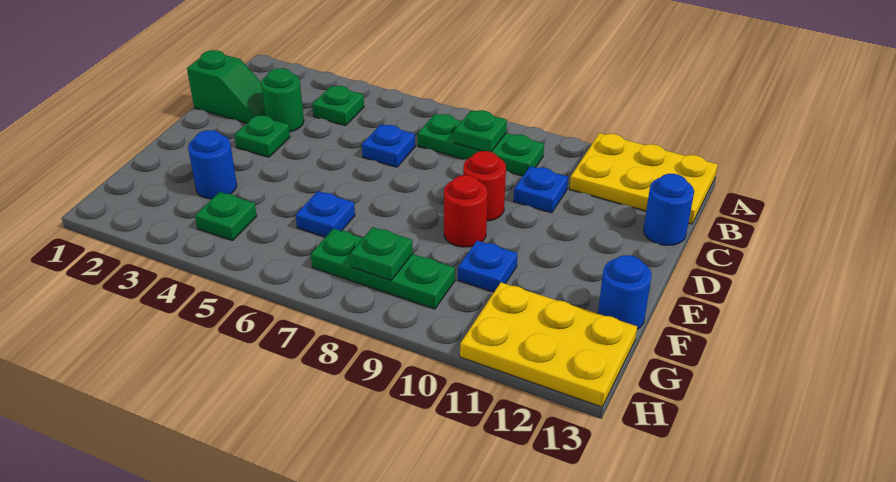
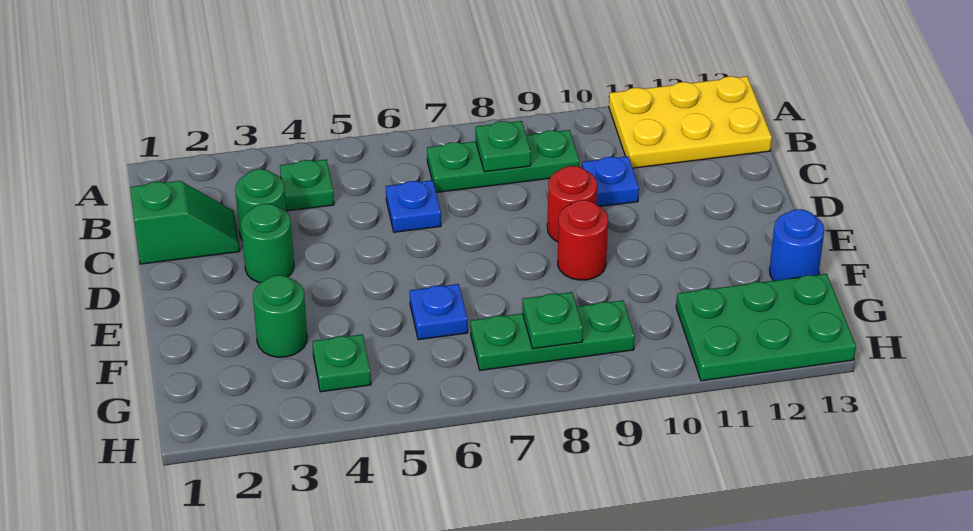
blue 1x1 round brick [643,174,694,245] -> none
green 1x1 plate [235,115,290,157] -> green 1x1 round brick [241,204,294,283]
blue 1x1 round brick [188,130,237,199] -> green 1x1 round brick [253,275,307,357]
blue 1x1 plate [458,241,517,292] -> none
yellow 2x3 plate [460,282,637,407] -> green 2x3 plate [676,274,856,381]

